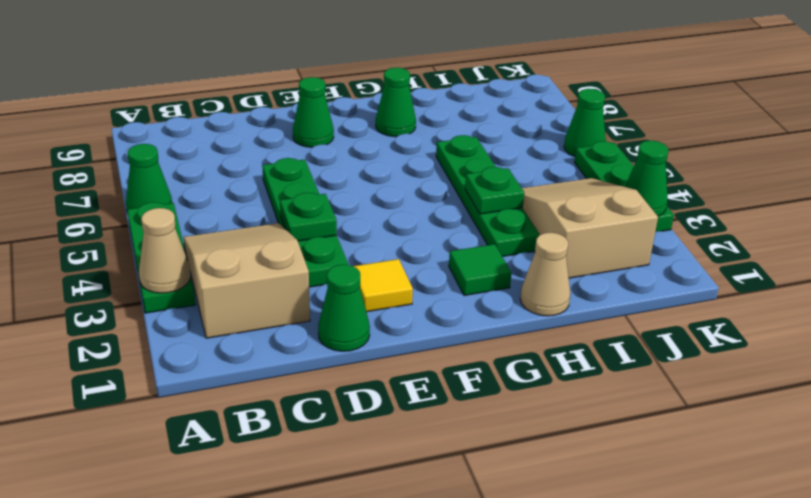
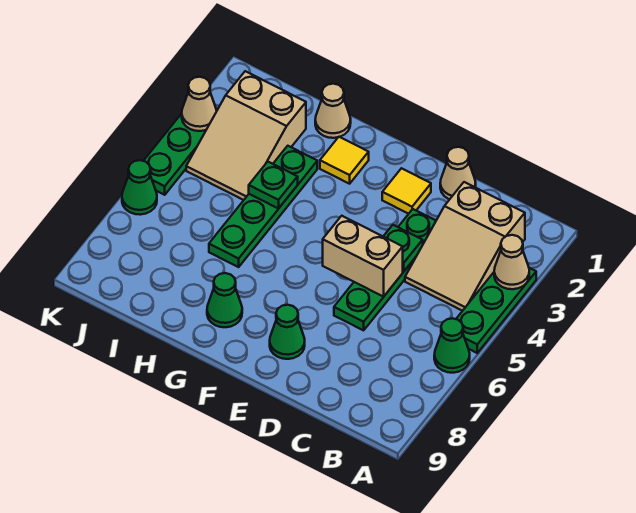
green 1x1 cone [318,265,370,351] -> tan 1x1 cone [440,147,476,199]
none -> tan 1x2 brick [323,216,403,297]
green 1x1 tile [449,244,512,296] -> yellow 1x1 tile [320,137,369,184]
green 1x1 cone [625,141,669,216] -> tan 1x1 cone [182,77,217,131]

